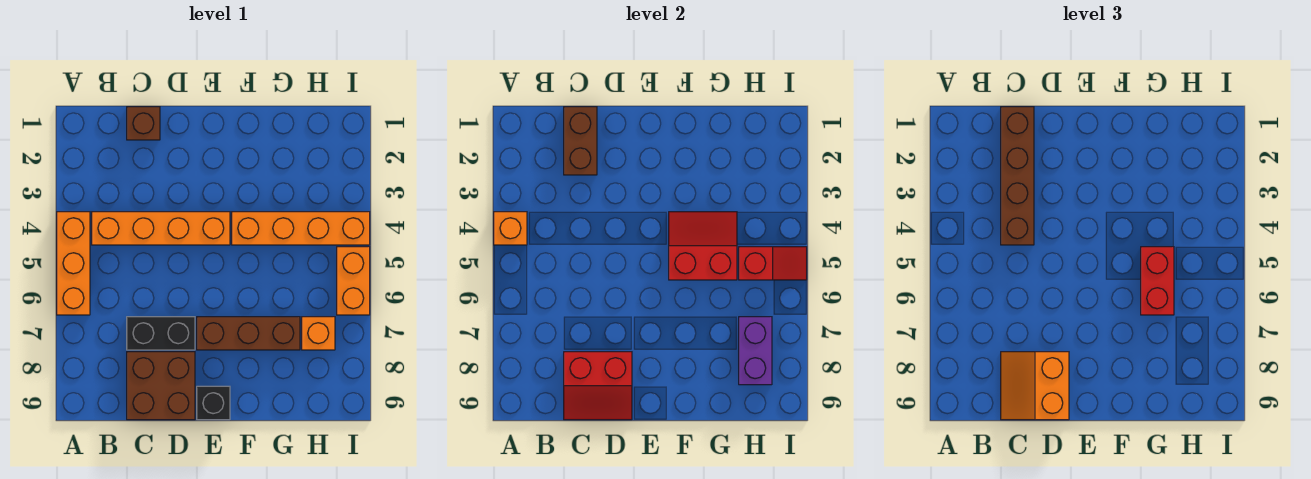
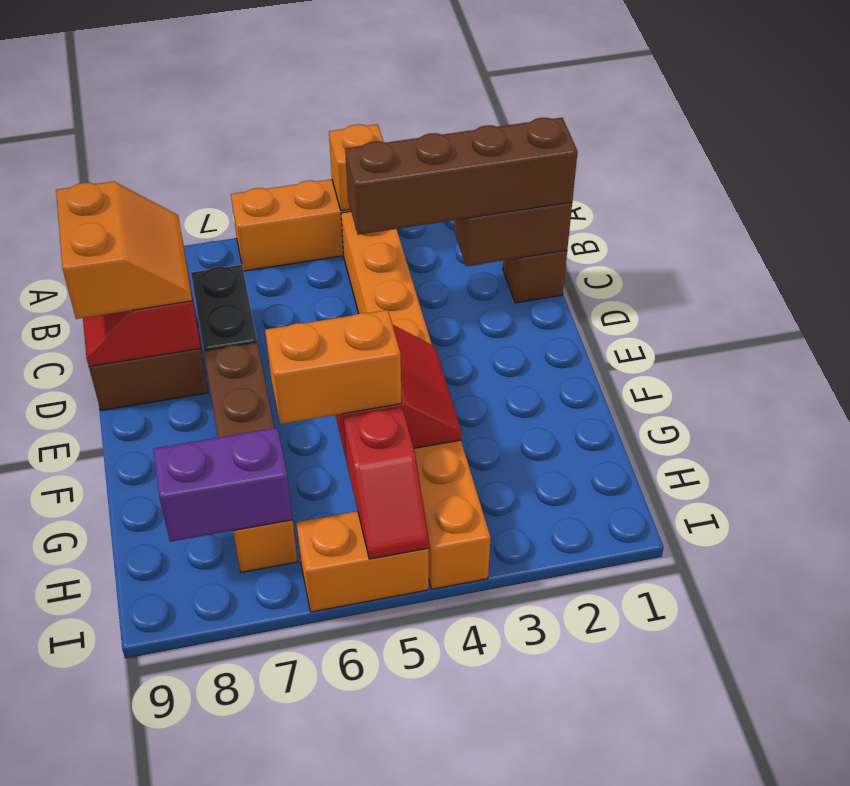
orange 2x2 slope [1001,352,1069,420] -> orange 2x2 slope turned to [56,181,192,319]
black 1x1 brick [197,386,230,420] -> none
red 1x2 brick [1141,247,1174,315] -> orange 1x2 brick [265,310,402,424]

